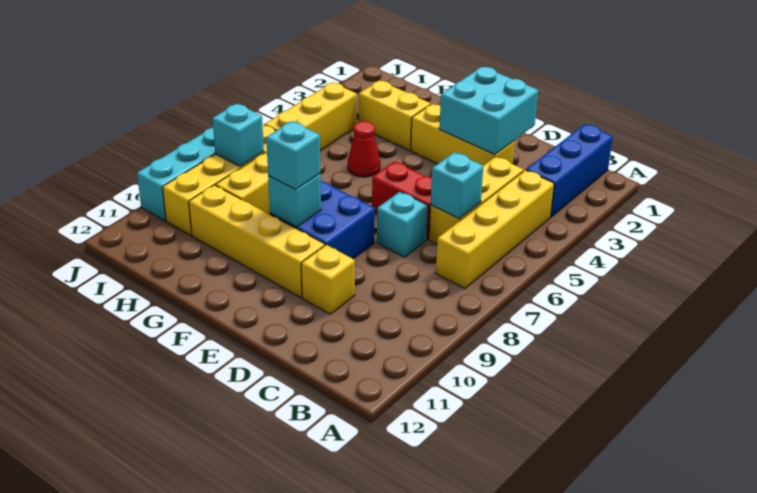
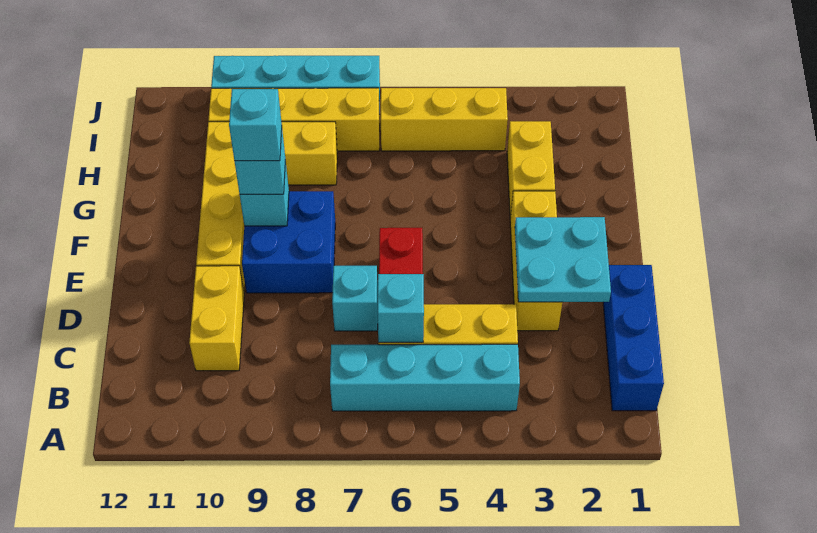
blue 1x3 brick [526,124,613,217] -> blue 1x3 brick turned to [603,265,664,411]
yellow 1x4 brick [436,170,554,289] -> cyan 1x4 brick [330,344,520,411]
cyan 2x2 brick [439,67,538,155] -> cyan 2x2 plate [515,217,611,302]
yellow 1x1 brick [301,245,355,314] -> yellow 1x2 brick [189,266,244,371]
red 1x1 cone [348,121,380,177] -> none
cyan 1x1 brick [213,104,264,167] -> cyan 1x1 brick moved to [229,89,282,161]

